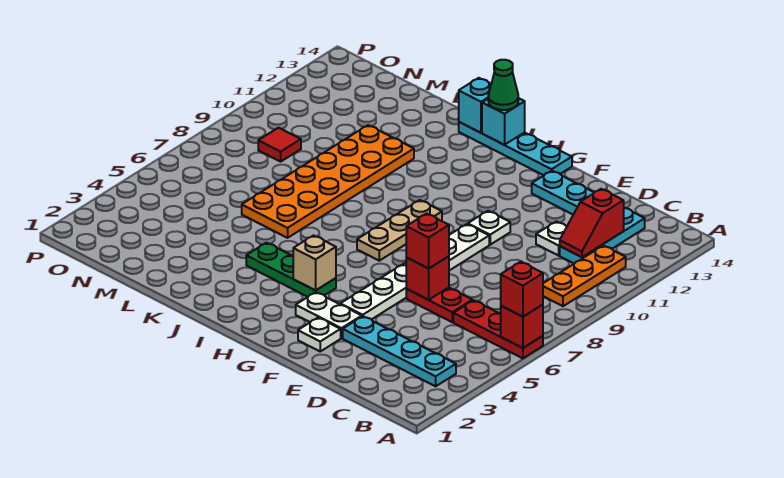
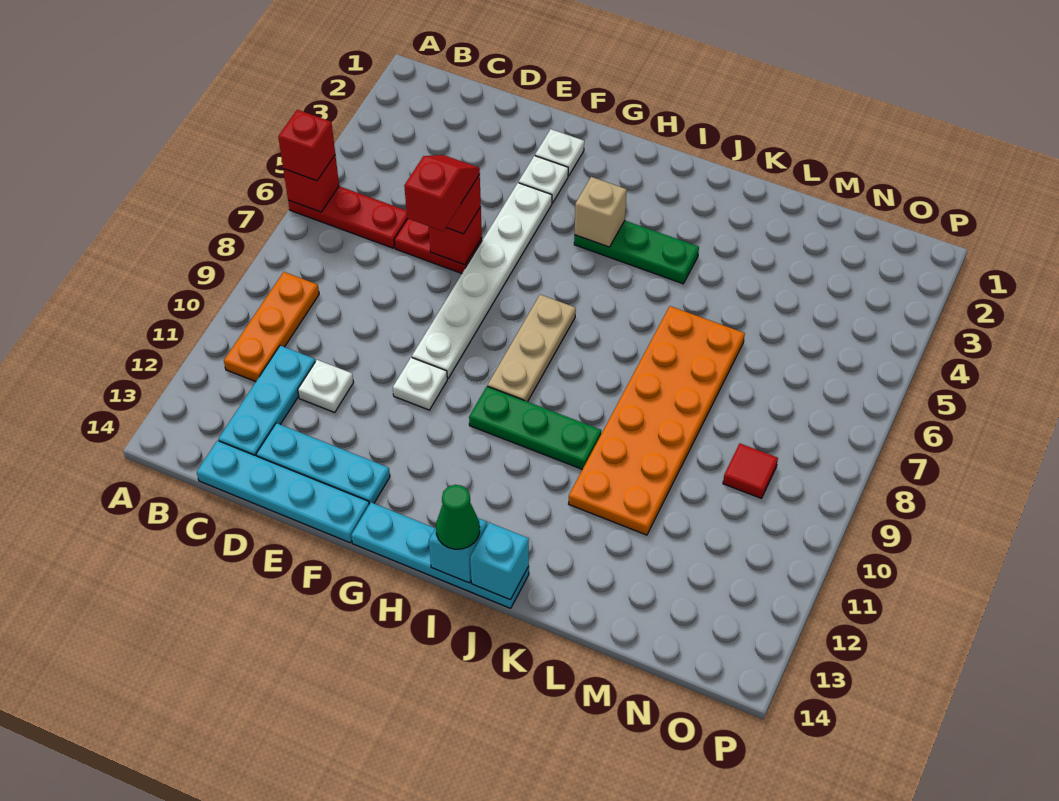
cyan 1x4 plate [343,316,456,386] -> cyan 1x4 plate moved to [197,441,369,543]
red 1x2 slope [560,189,624,257] -> red 1x2 slope moved to [404,155,480,231]
white 1x2 plate [296,292,362,338] -> white 1x1 plate [519,156,568,203]
none -> green 1x3 plate [469,386,601,469]

